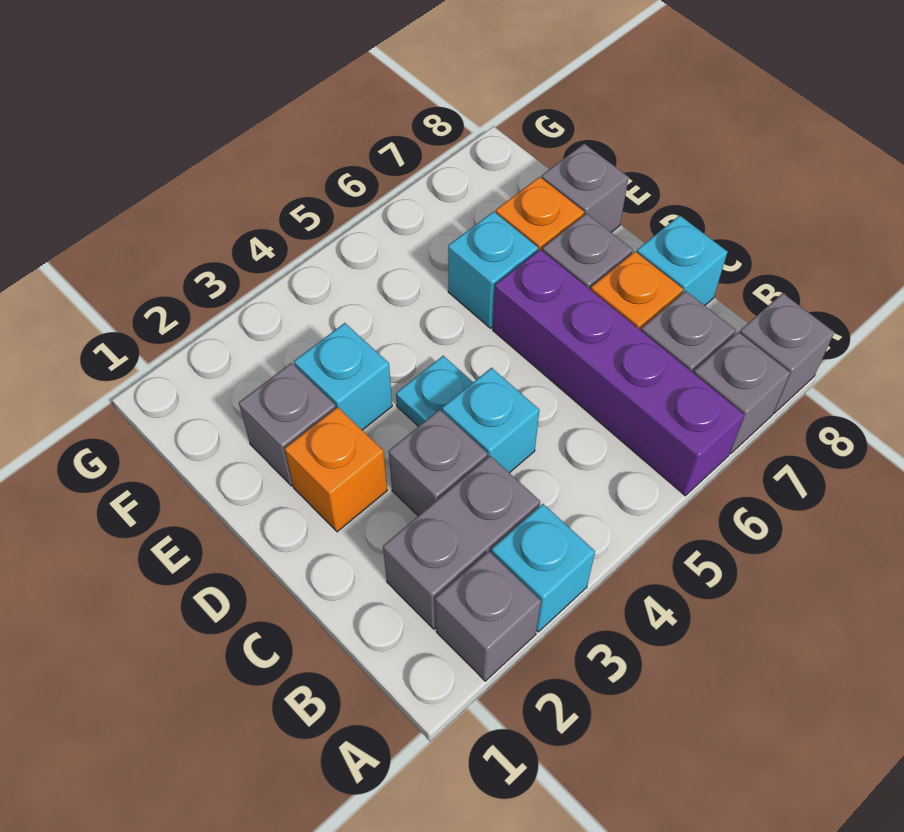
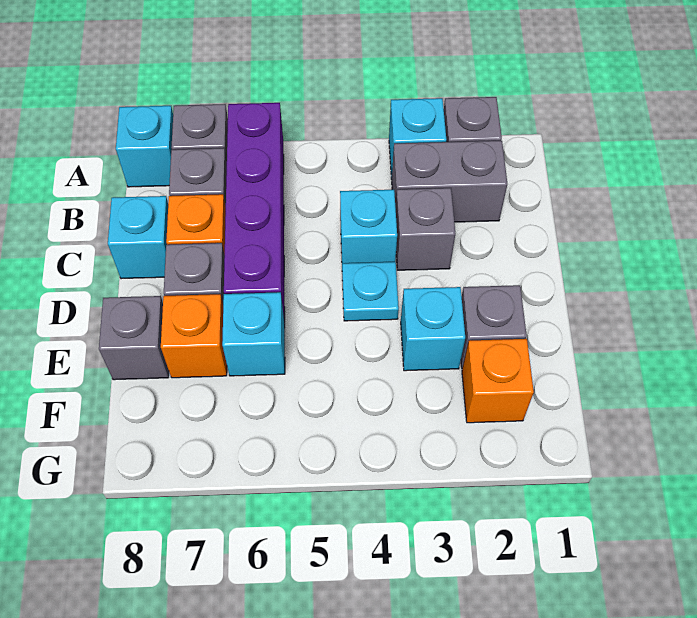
grey 1x1 brick [740,293,834,413] -> cyan 1x1 brick [116,106,173,187]
orange 1x1 brick [285,407,387,532] -> orange 1x1 brick moved to [462,339,534,423]

